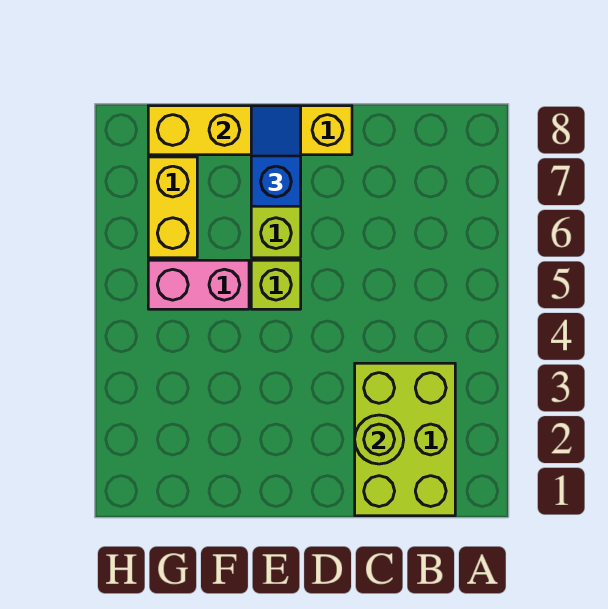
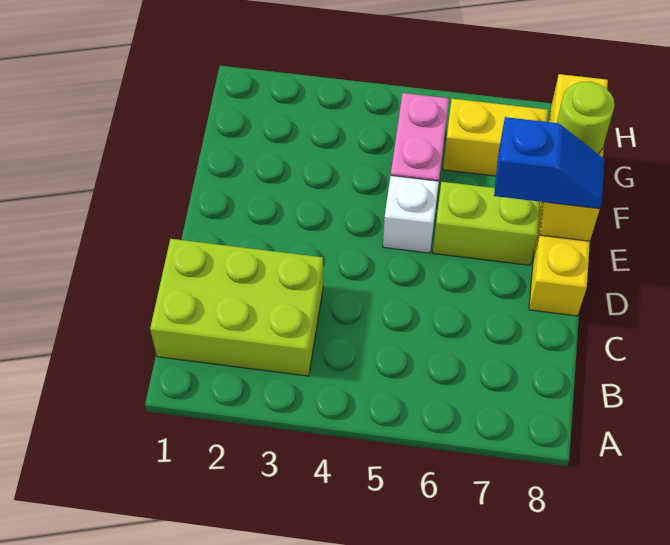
lime 1x1 round brick [355,415,404,464] -> lime 1x1 round brick moved to [557,82,615,154]
lime 1x1 brick [251,260,301,309] -> white 1x1 brick [383,176,439,253]

